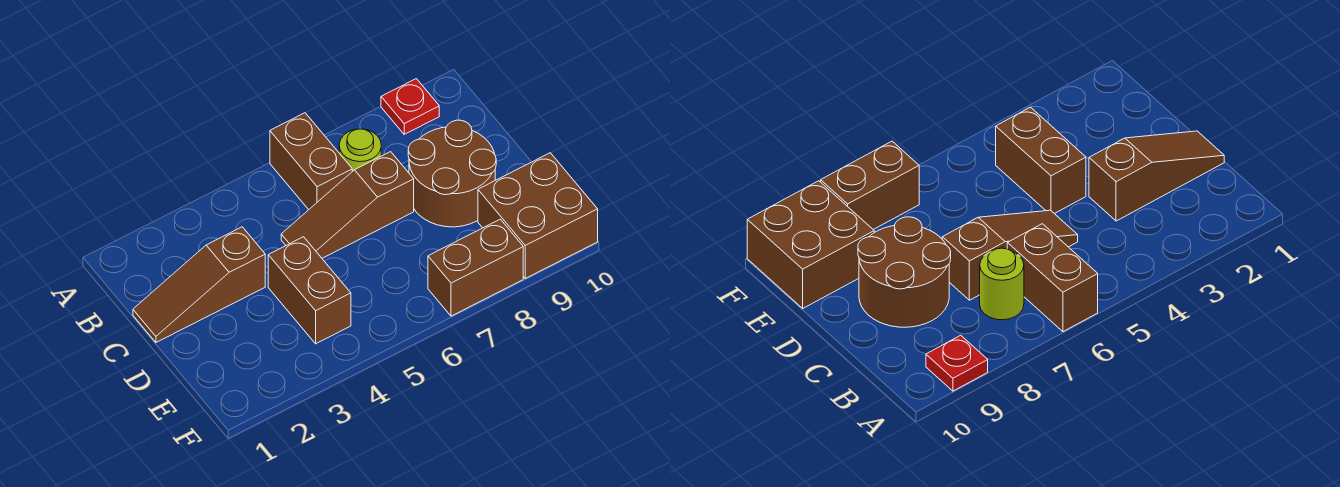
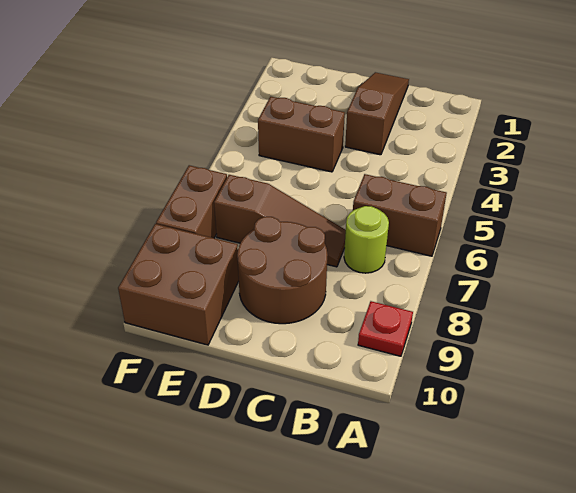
brown 1x3 slope [281,152,414,258] -> brown 1x3 slope turned to [214,175,346,267]

